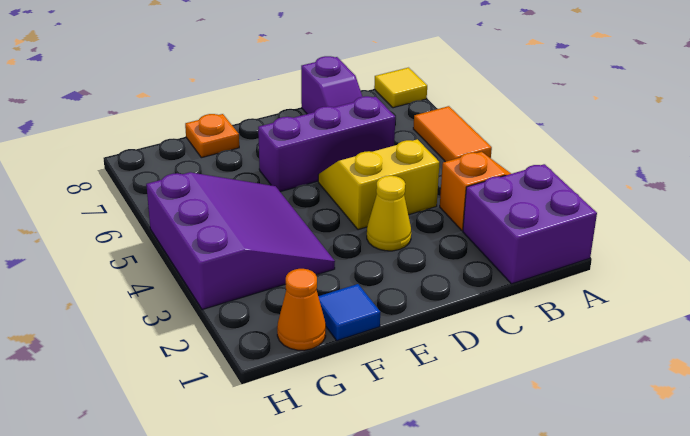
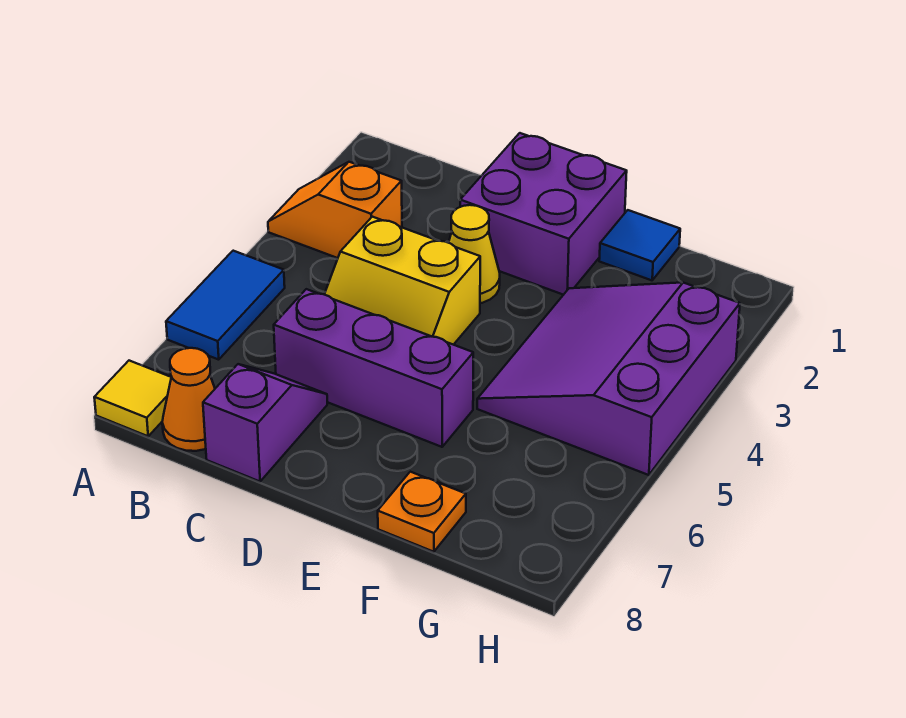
purple 2x2 brick [463,164,597,284] -> purple 2x2 brick moved to [460,133,627,295]
orange 1x2 tile [413,106,492,162] -> blue 1x2 tile [166,251,285,360]
orange 1x1 cone [277,269,326,350] -> orange 1x1 cone moved to [162,348,215,451]

